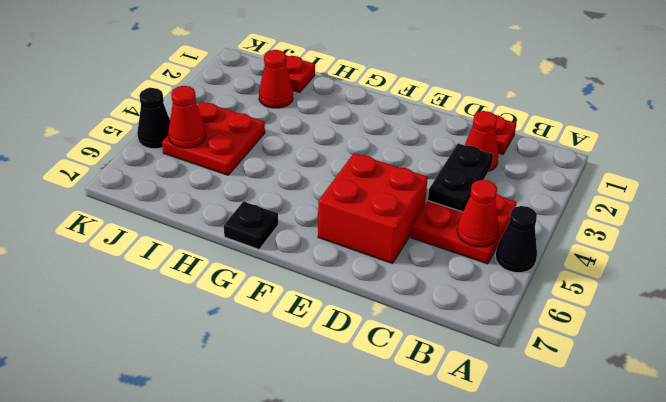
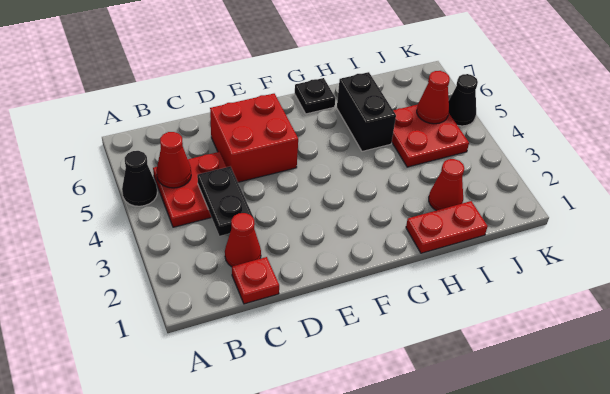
none -> black 1x2 brick [337,72,396,151]
red 1x1 plate [286,55,315,92] -> red 1x2 plate [406,201,488,253]

